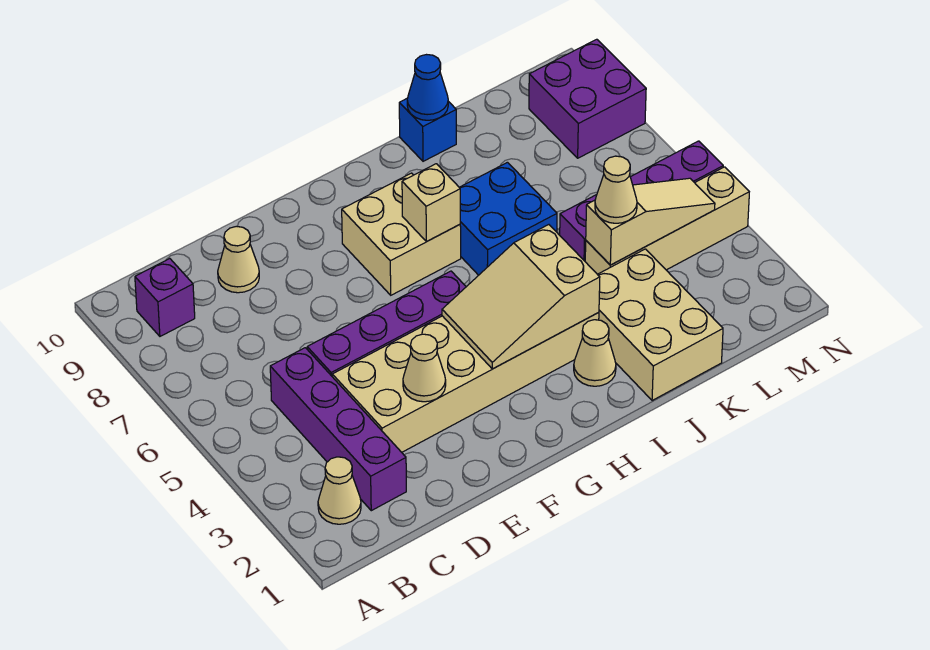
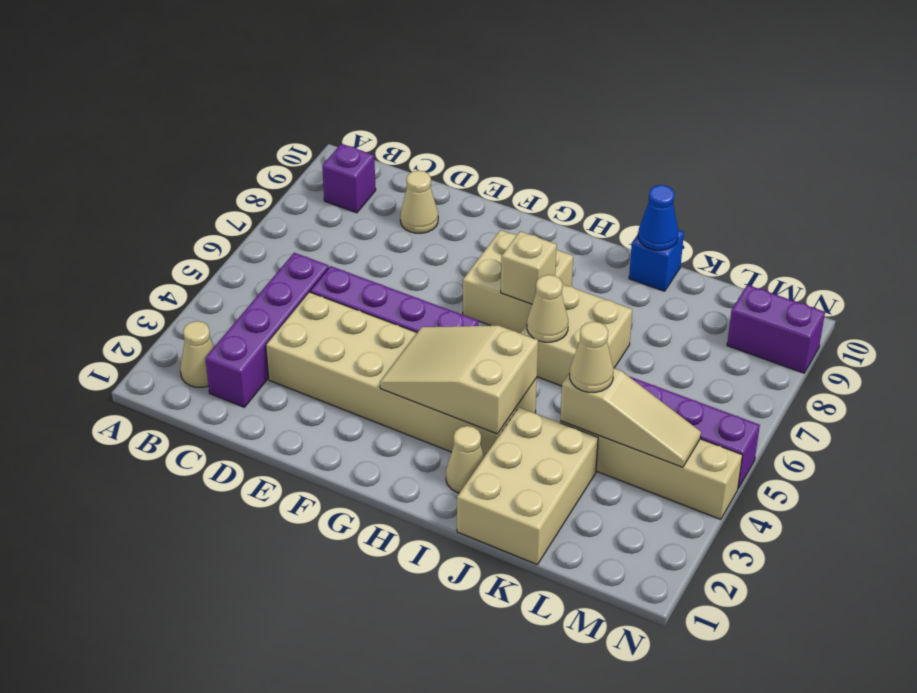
tan 1x1 cone [403,334,446,402] -> tan 1x1 cone moved to [527,275,568,342]
blue 2x2 brick [459,162,557,275] -> tan 2x2 brick [521,284,632,386]
purple 2x2 brick [529,39,646,158] -> purple 1x2 brick [727,285,825,373]

